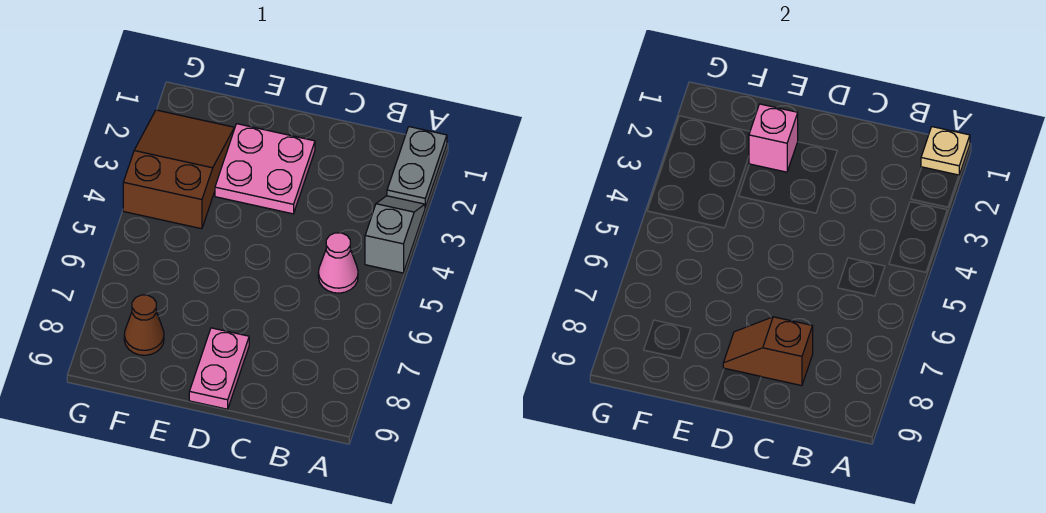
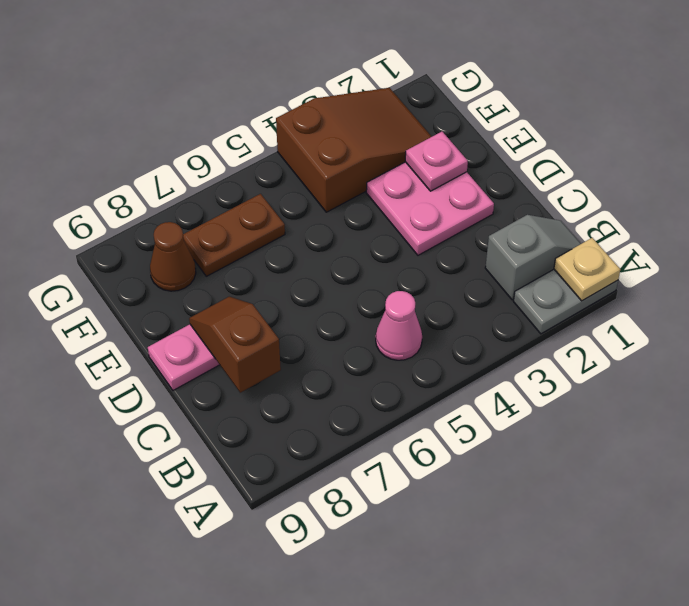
grey 1x2 slope [365,196,425,273] -> grey 1x2 slope moved to [485,215,581,300]
pink 1x1 brick [749,104,798,172] -> pink 1x1 plate [405,131,468,191]
none -> brown 1x2 plate [183,194,285,276]

